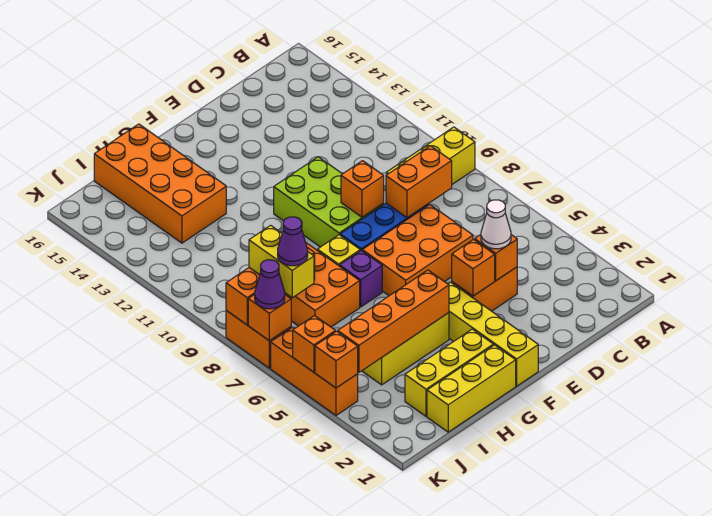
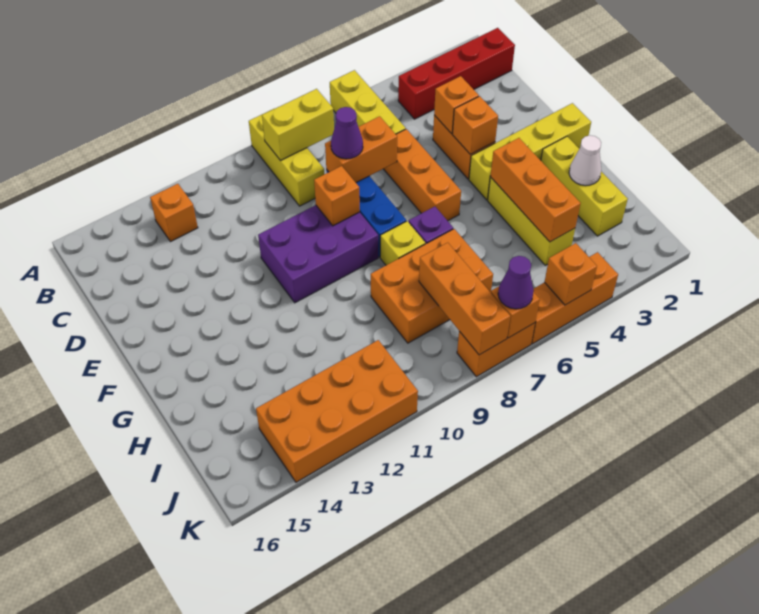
none -> red 1x4 brick [398,28,515,119]
orange 1x2 brick [386,146,452,218] -> orange 1x2 brick turned to [325,116,397,182]
white 1x1 cone [481,200,511,249] -> white 1x1 cone moved to [569,135,601,186]
orange 2x3 brick [362,204,473,296] -> orange 1x3 brick [384,129,461,221]
lime 2x3 brick [274,157,384,247] -> purple 2x3 brick [258,205,378,303]
yellow 1x3 brick [427,345,516,432] -> yellow 1x3 brick moved to [330,70,406,134]
orange 1x4 brick [338,270,449,373] -> orange 1x3 brick [490,138,581,242]
orange 2x4 brick [94,124,226,243] -> orange 2x4 brick moved to [256,340,418,482]
yellow 1x2 brick [249,225,314,298] -> yellow 1x2 brick moved to [262,89,334,161]
purple 1x1 cone [278,217,308,266] -> purple 1x1 cone moved to [331,107,363,159]
orange 1x1 brick [315,331,358,388] -> orange 1x1 brick moved to [150,184,198,242]

